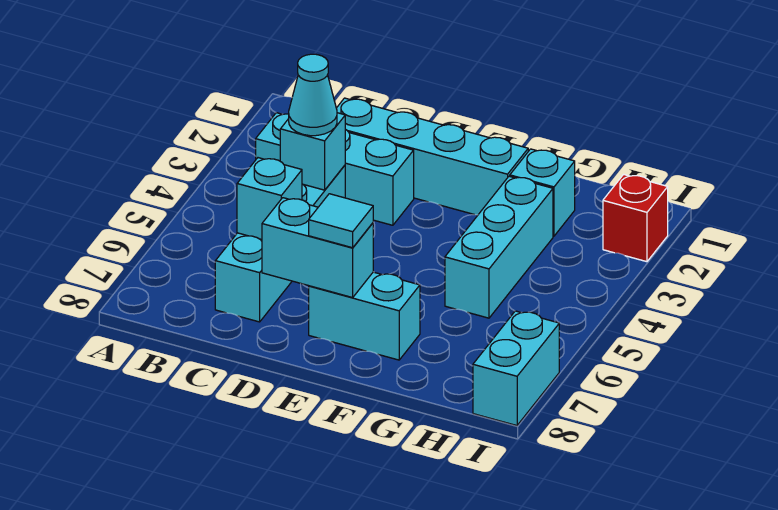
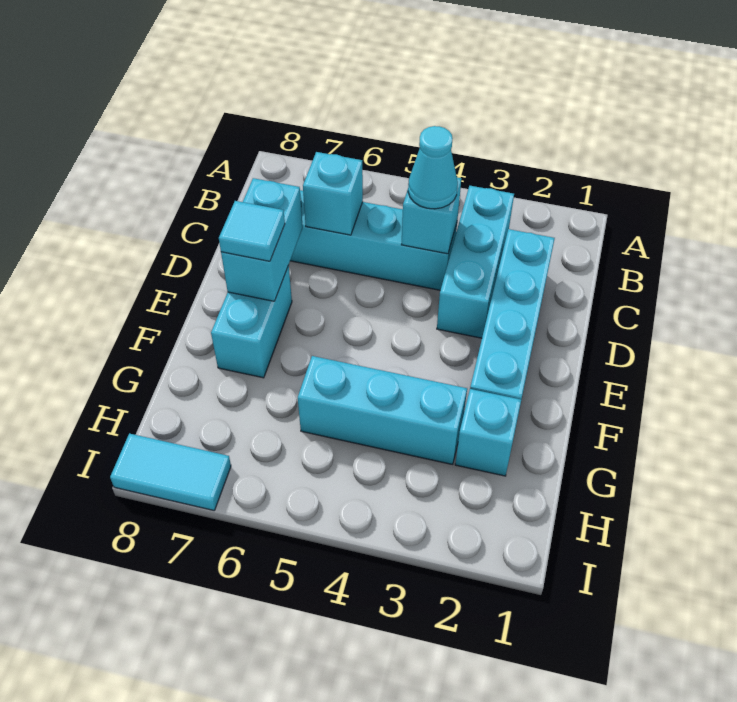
red 1x1 brick [603,174,668,262] -> none
cyan 1x2 brick [473,311,559,426] -> cyan 1x2 tile [110,433,231,510]

